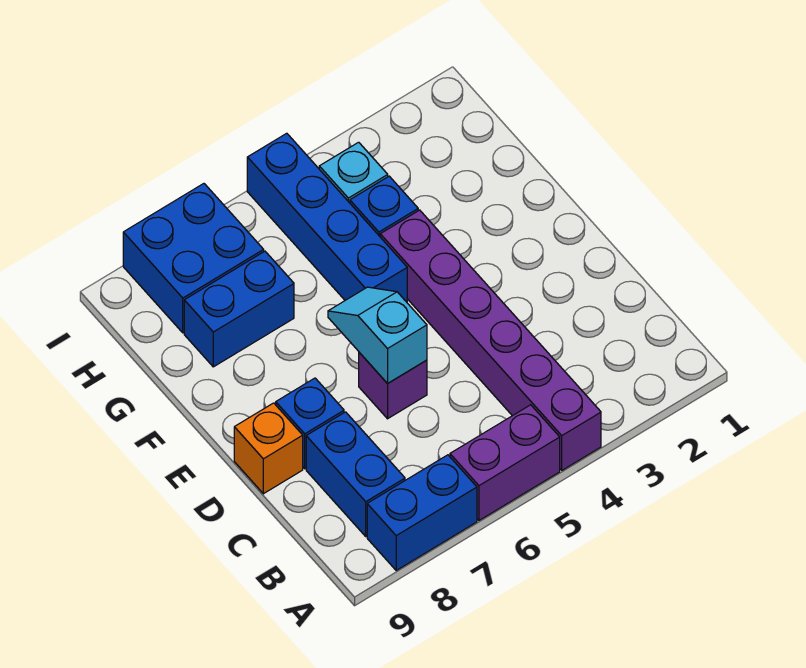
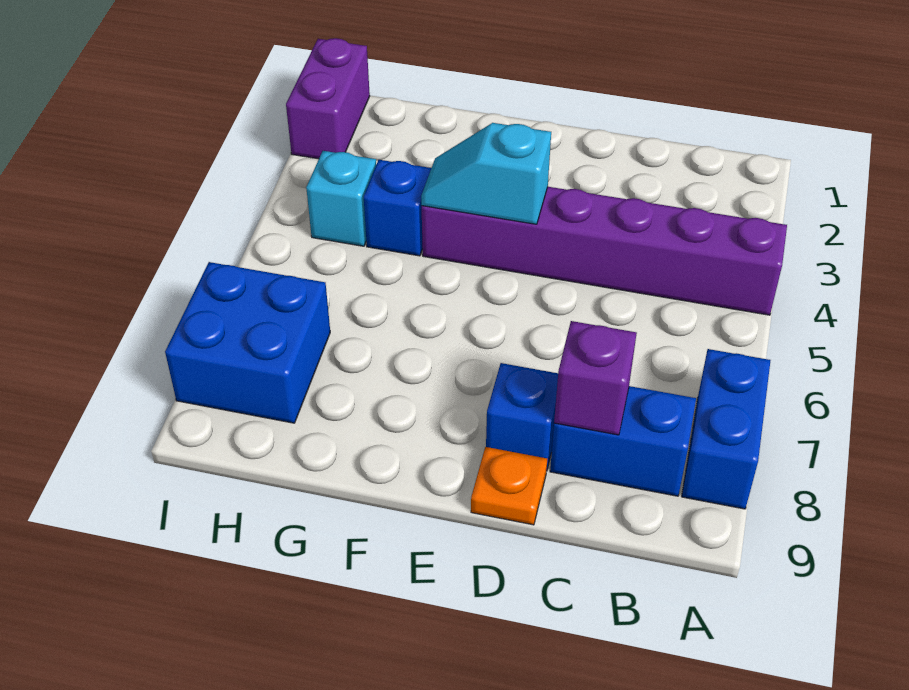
purple 1x2 brick [450,405,560,520] -> purple 1x2 brick moved to [286,38,370,159]
purple 1x1 brick [359,352,427,419] -> purple 1x1 brick moved to [554,321,637,435]
cyan 1x2 slope [328,287,427,384] -> cyan 1x2 slope moved to [421,123,551,224]
orange 1x1 brick [234,403,303,494] -> orange 1x1 plate [471,447,547,525]
blue 1x4 brick [247,133,407,302] -> none
blue 1x2 brick [184,251,294,367] -> none

